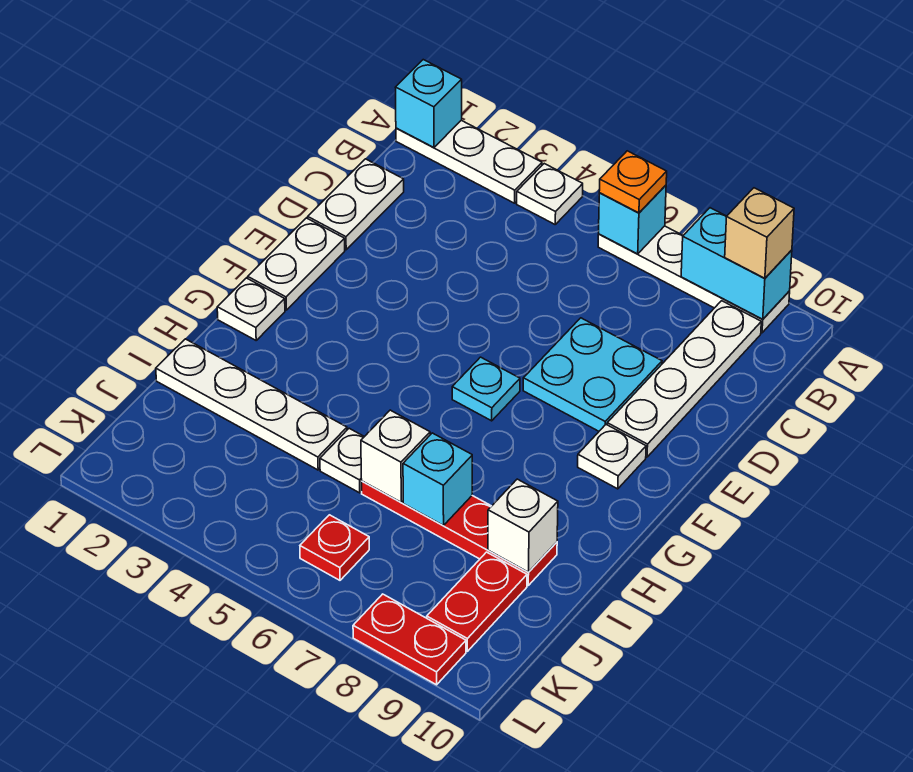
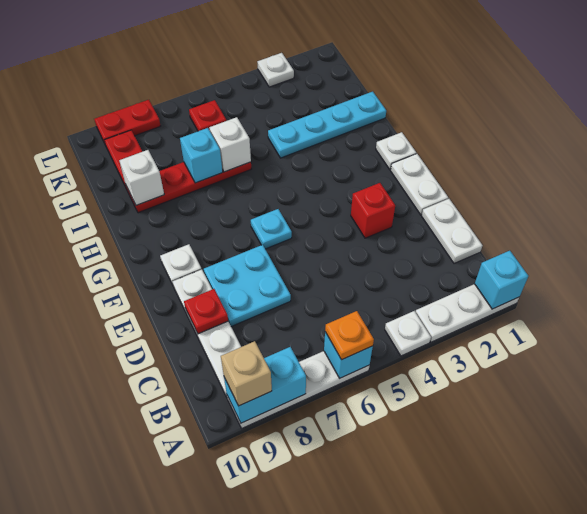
none -> red 1x1 plate [184,289,228,334]
none -> red 1x1 brick [351,183,395,238]
white 1x4 plate [156,339,347,470] -> cyan 1x4 plate [268,92,386,158]
white 1x1 plate [320,428,364,493] -> white 1x1 plate moved to [257,53,294,87]

